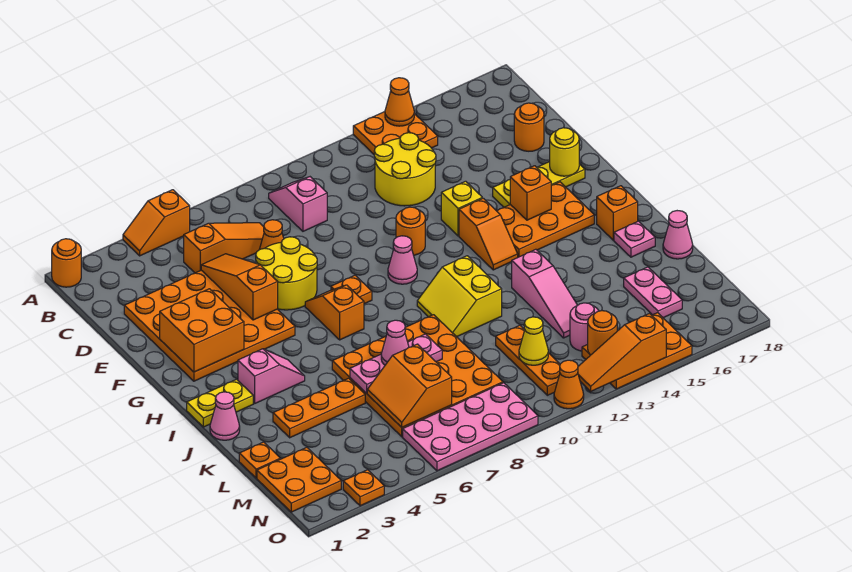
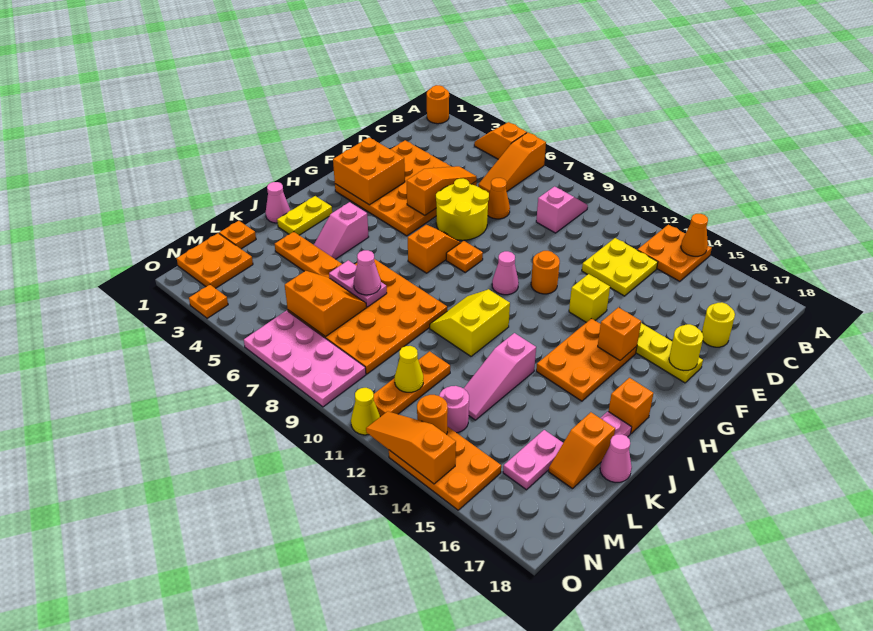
orange 1x3 slope [184,223,264,273] -> orange 1x3 slope turned to [478,132,546,193]
yellow 2x2 round brick [374,133,436,206] -> yellow 2x2 plate [582,238,658,296]
orange 1x1 round brick [514,103,544,151] -> yellow 1x1 round brick [702,302,735,347]
orange 1x2 slope [459,198,518,270] -> orange 1x2 slope moved to [549,412,615,489]
orange 2x3 plate [497,182,594,257] -> orange 2x3 plate turned to [536,319,637,401]
yellow 1x2 plate [187,379,253,427] -> yellow 1x2 plate turned to [277,196,332,235]
pink 1x2 slope [238,349,305,403] -> pink 1x2 slope turned to [314,202,369,259]
pink 1x3 plate [350,334,442,393] -> pink 1x2 plate [329,260,387,307]
orange 2x2 slope [367,344,452,427] -> orange 2x2 slope turned to [285,271,367,337]
orange 1x1 cone [554,360,584,409] -> yellow 1x1 cone [351,388,380,435]

